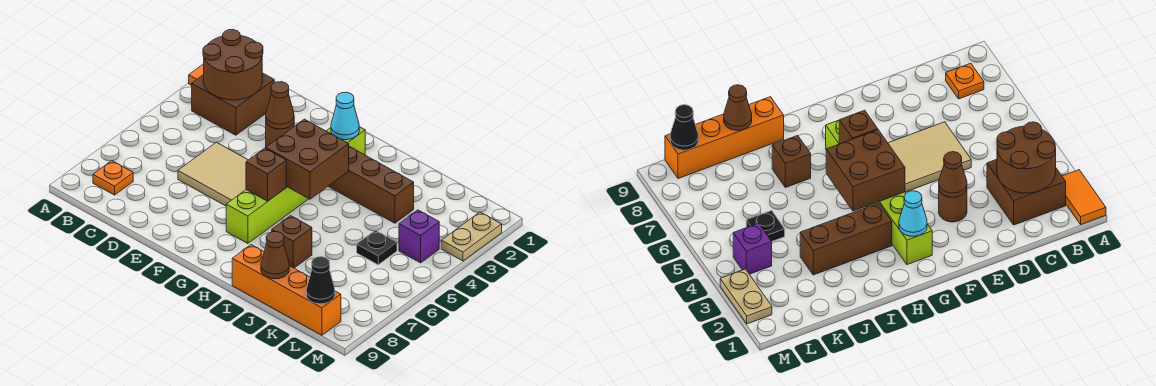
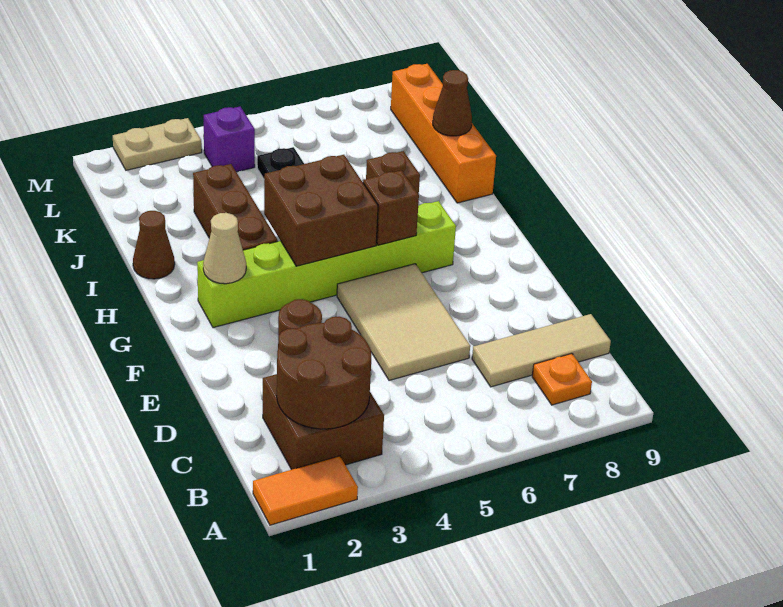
none -> tan 1x3 tile [472,314,611,387]
brown 1x1 cone [266,82,294,129] -> brown 1x1 cone moved to [133,211,175,279]
cyan 1x1 cone [331,92,359,140] -> tan 1x1 cone [203,213,246,284]
black 1x1 cone [306,257,335,304] -> none

